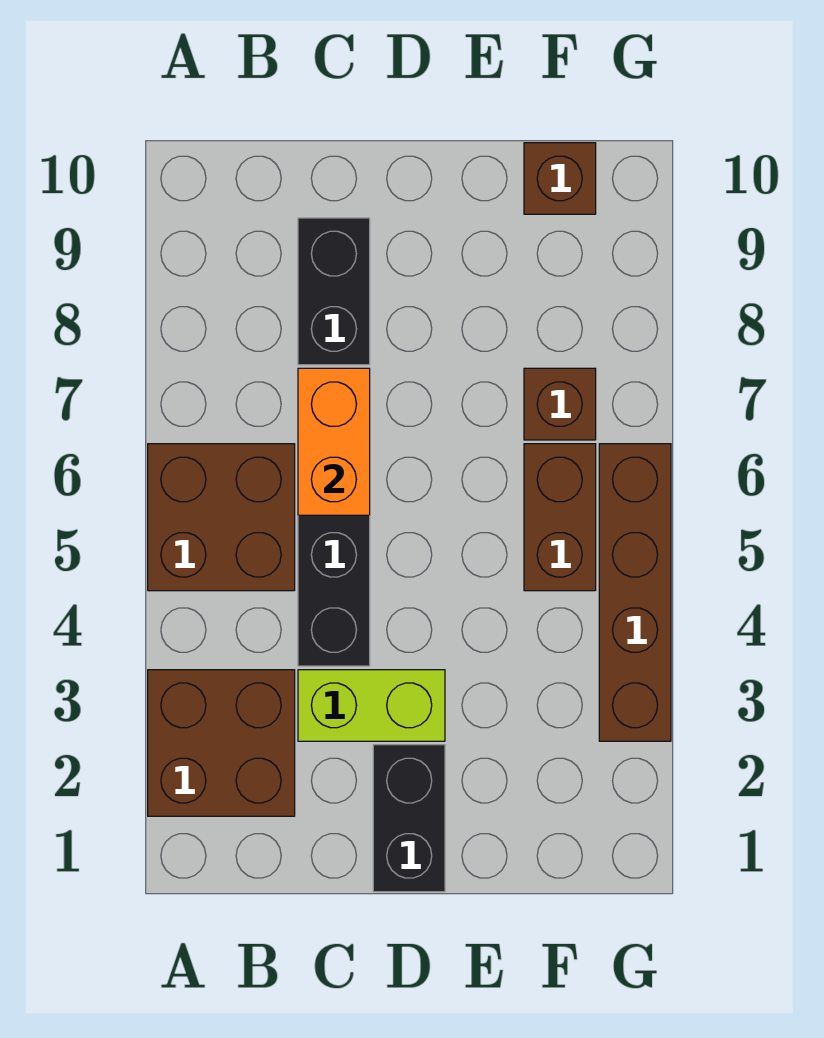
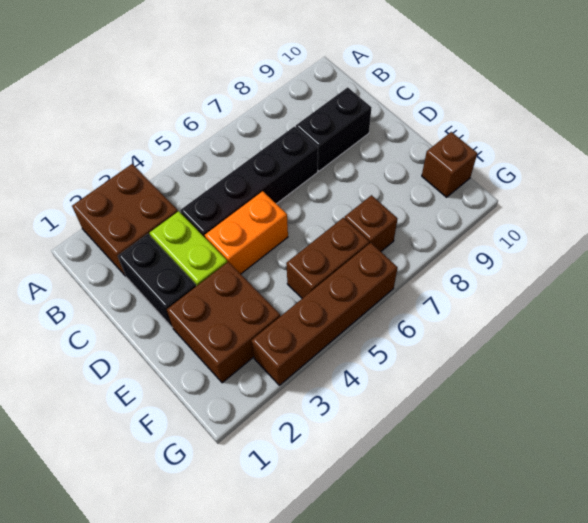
brown 2x2 brick [148,444,295,591] -> brown 2x2 brick moved to [167,262,280,383]
orange 1x2 brick [298,368,370,515] -> orange 1x2 brick moved to [205,191,288,274]
black 1x2 brick [373,745,445,892] -> black 1x2 brick turned to [118,234,196,328]

